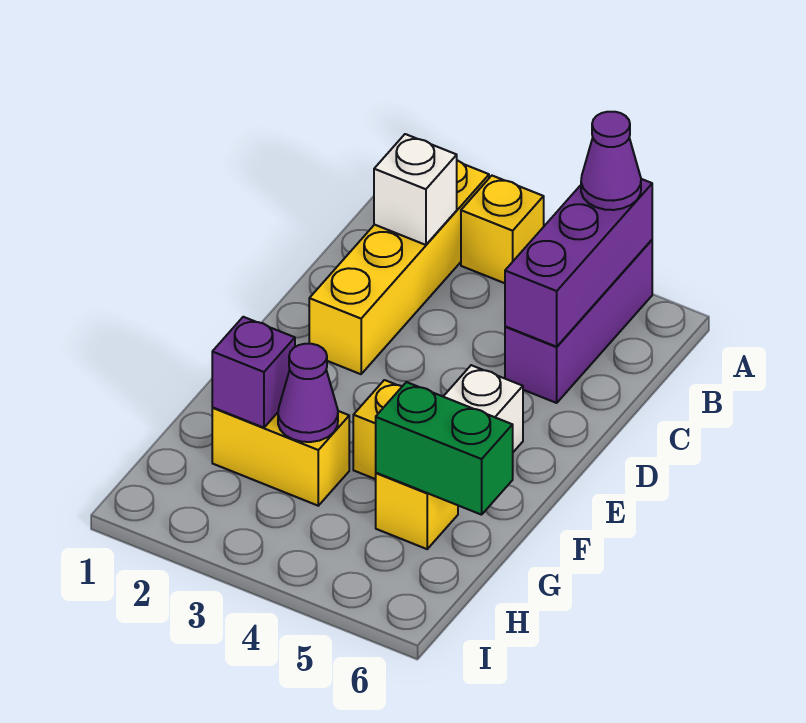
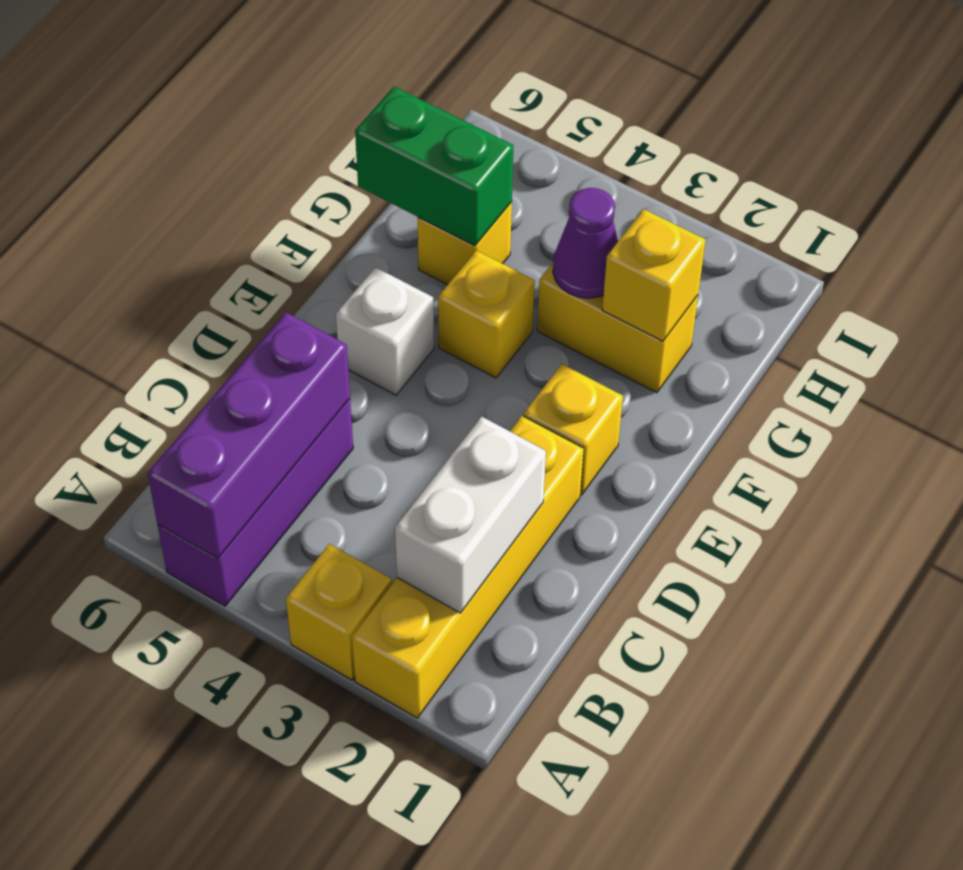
purple 1x1 cone [581,112,641,210] -> none
white 1x1 brick [374,134,457,245] -> white 1x2 brick [395,417,546,613]
none -> yellow 1x1 brick [524,364,623,495]
purple 1x1 brick [212,317,295,428] -> yellow 1x1 brick [602,209,706,341]

